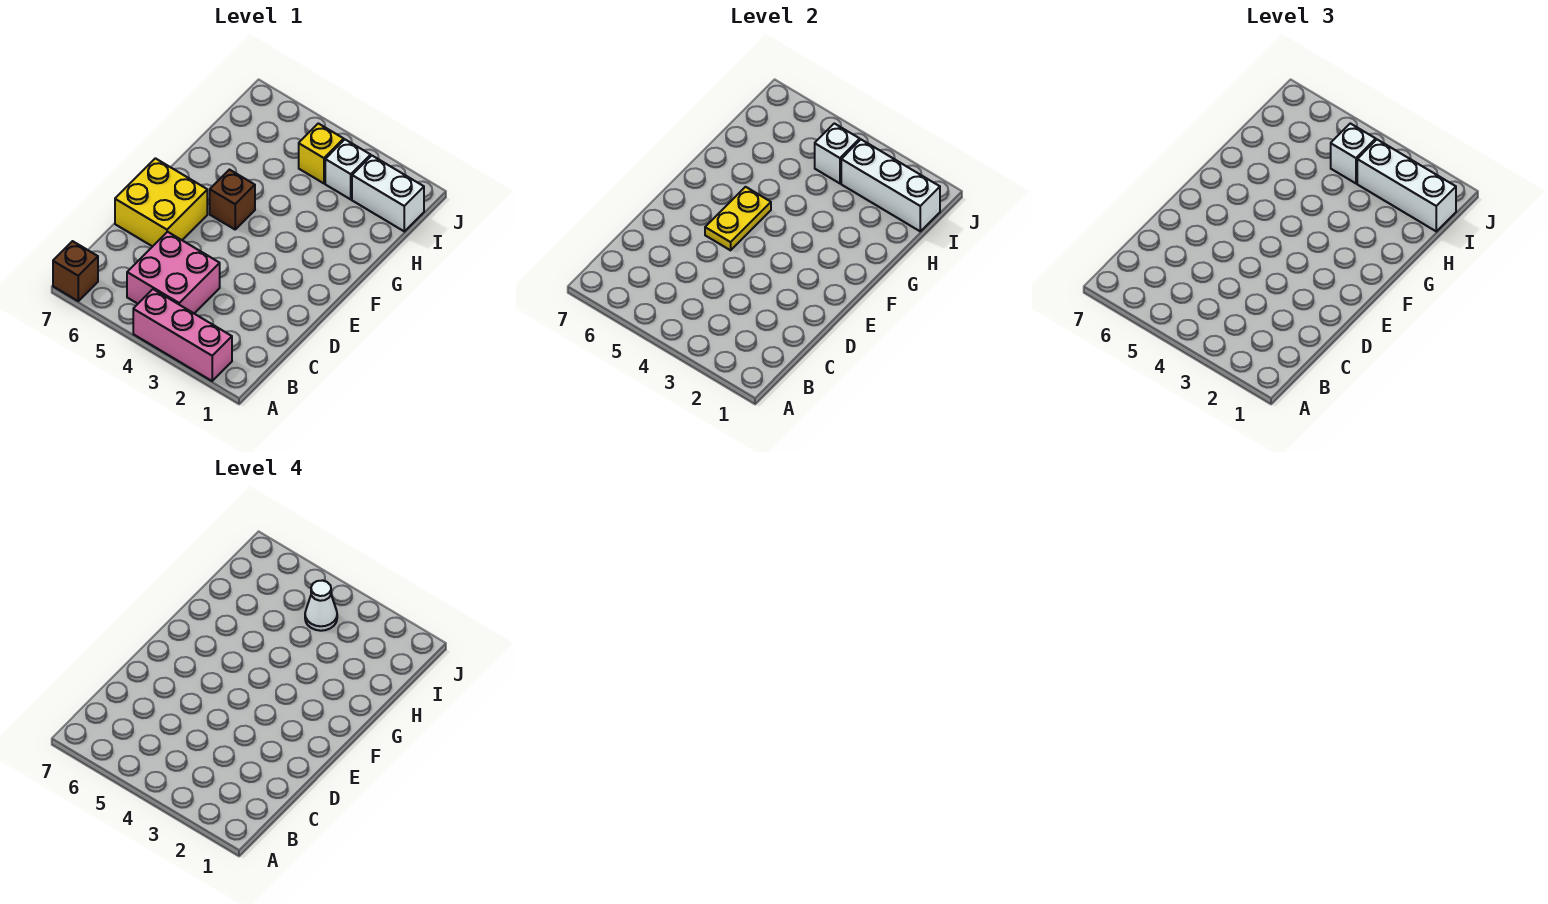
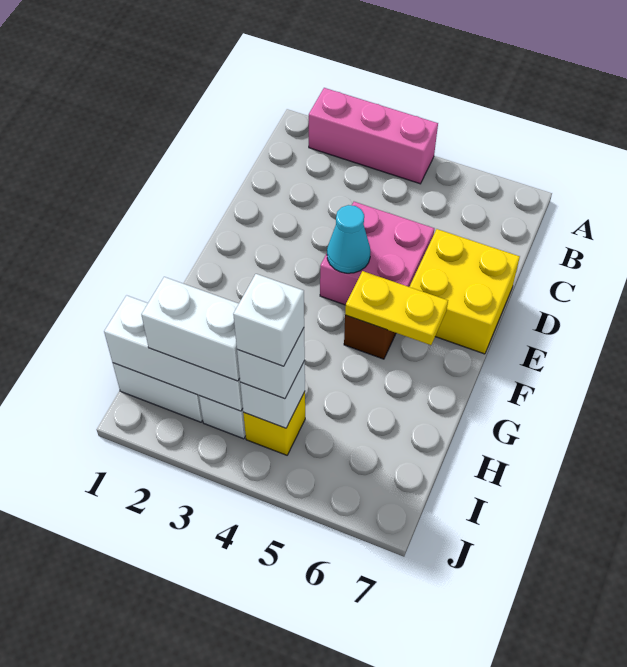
brown 1x1 brick [53,241,98,301] -> none
pink 2x2 brick [127,232,220,313] -> pink 2x2 brick moved to [320,202,434,305]
none -> cyan 1x1 cone [327,205,370,273]
yellow 1x2 plate [705,187,771,250] -> yellow 1x2 plate turned to [345,271,448,345]
white 1x3 brick [1357,140,1456,231] -> white 1x2 brick [141,277,240,381]
white 1x1 cone [305,580,337,631] -> white 1x1 brick [233,274,304,366]

